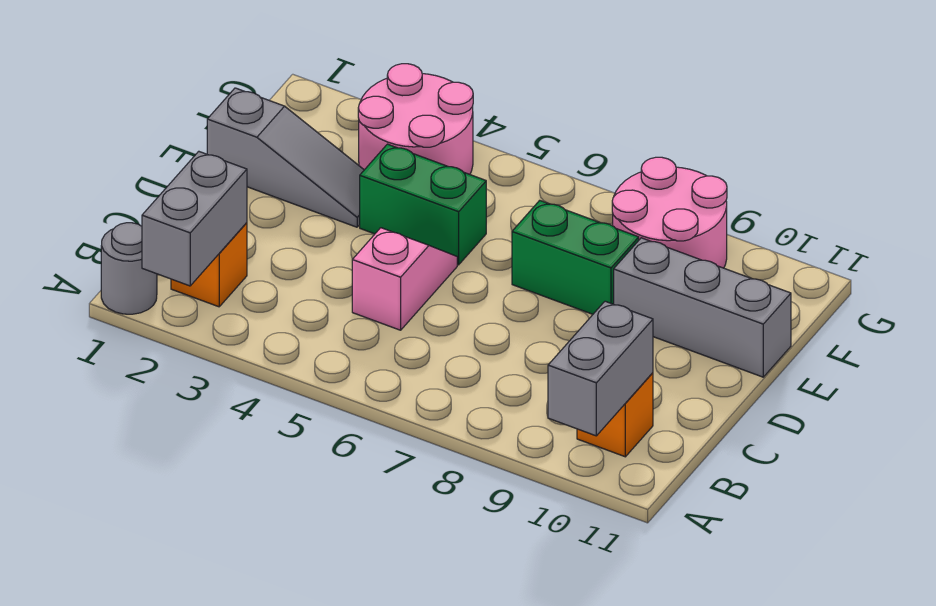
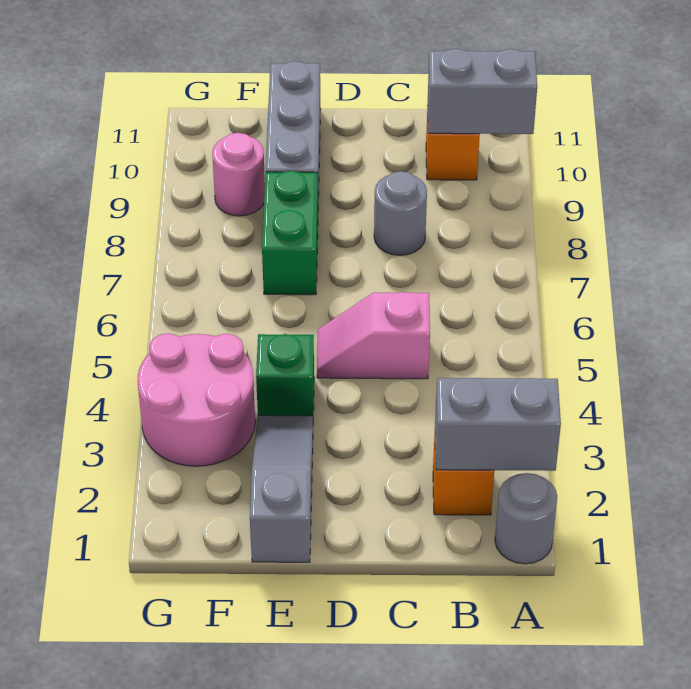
none -> grey 1x1 round brick [374,171,427,255]
green 1x2 brick [360,144,486,265] -> green 1x1 brick [256,334,314,416]
pink 2x2 round brick [612,157,727,268] -> pink 1x1 round brick [212,133,265,216]

